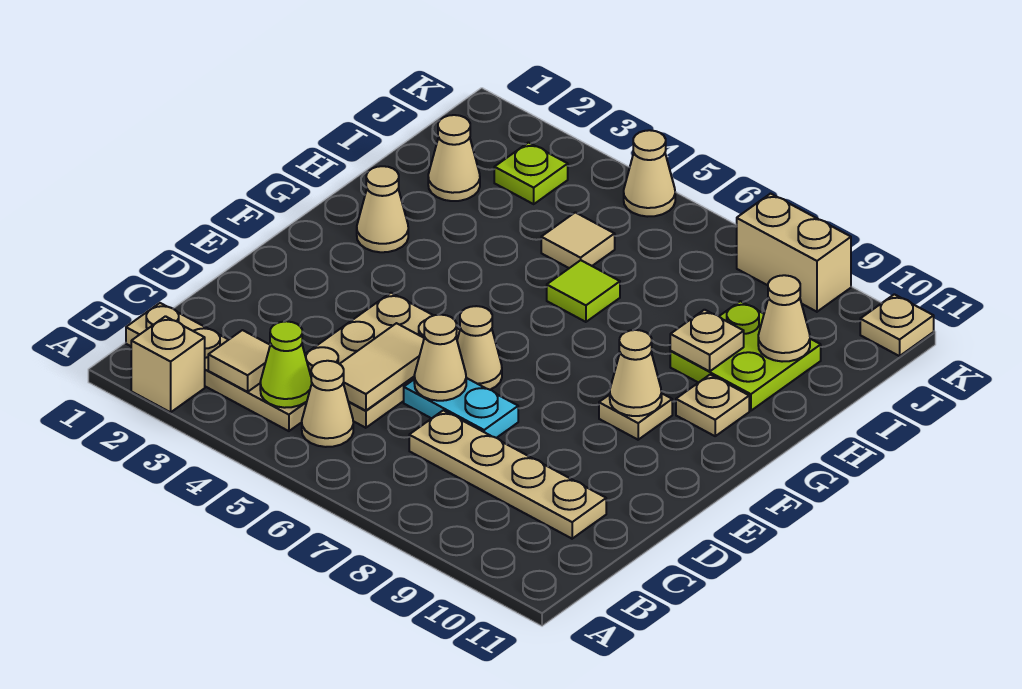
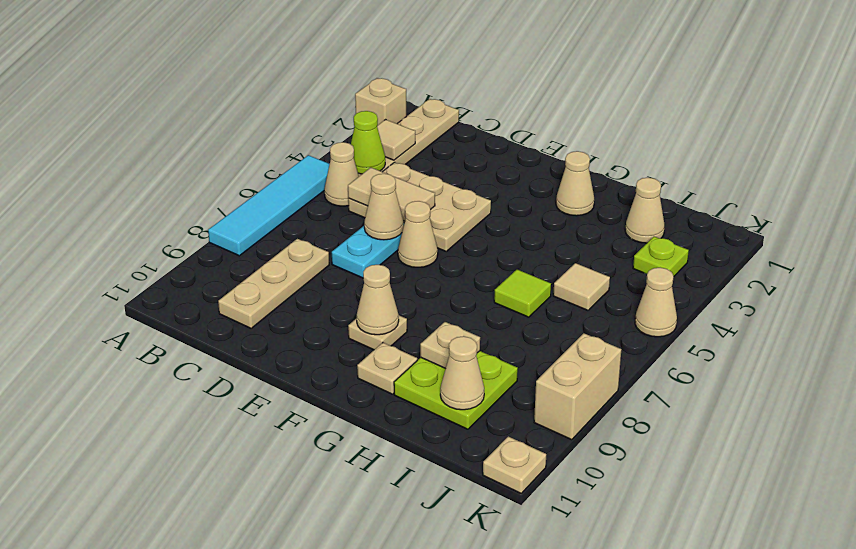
none -> cyan 1x4 tile [208,155,330,256]
tan 1x4 plate [409,410,606,539] -> tan 1x3 plate [218,239,329,328]

